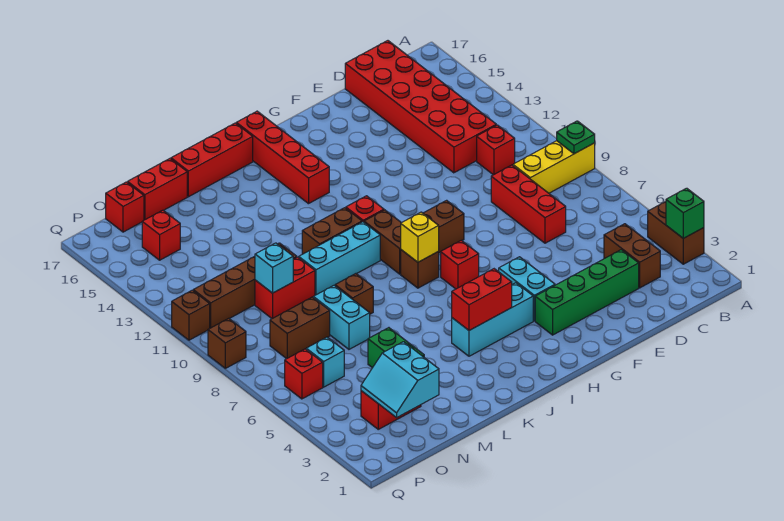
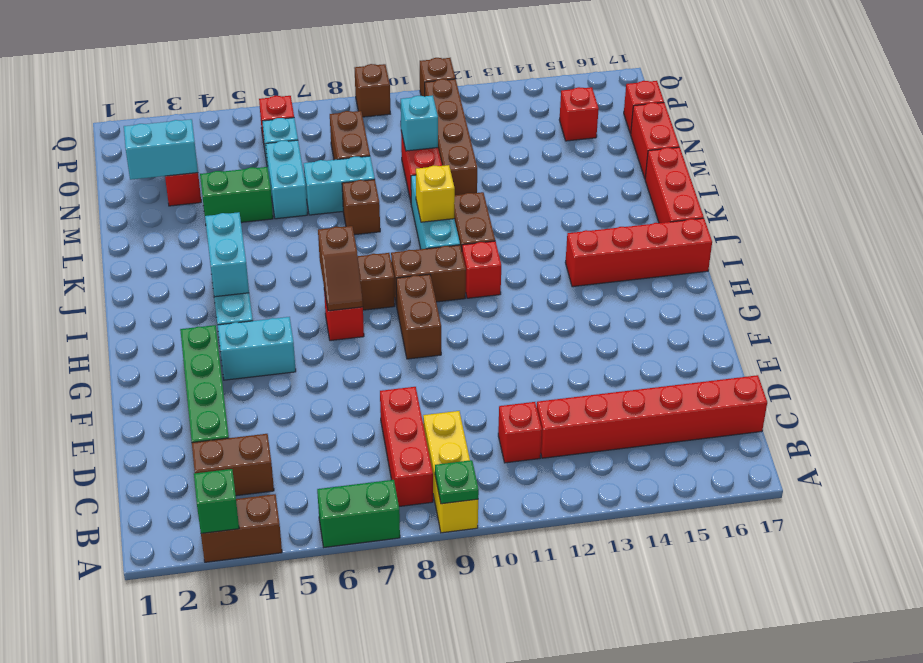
none -> green 1x2 brick [317,480,400,547]
red 2x6 brick [345,41,496,173] -> red 1x6 brick [537,375,767,458]
red 1x3 brick [491,165,566,243] -> red 1x3 brick turned to [380,387,433,506]
none -> brown 1x2 slope [318,226,363,311]
red 1x2 brick [452,269,512,330] -> cyan 1x2 brick [205,212,249,297]
yellow 1x1 brick [401,212,439,262] -> yellow 1x1 brick moved to [416,165,455,222]
none -> cyan 1x2 brick [266,140,307,219]

